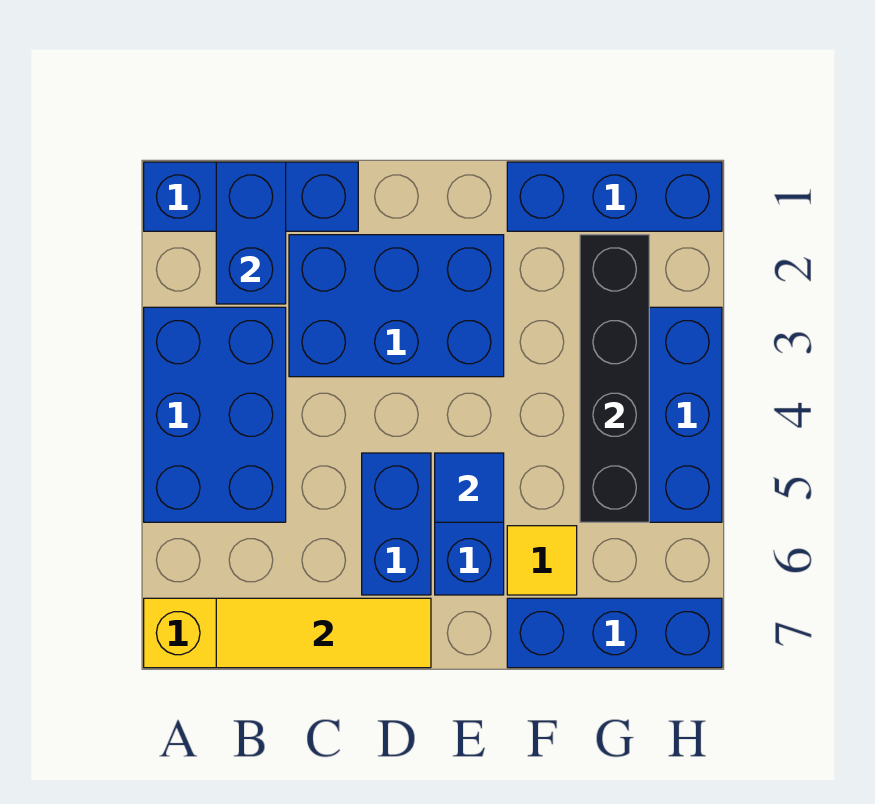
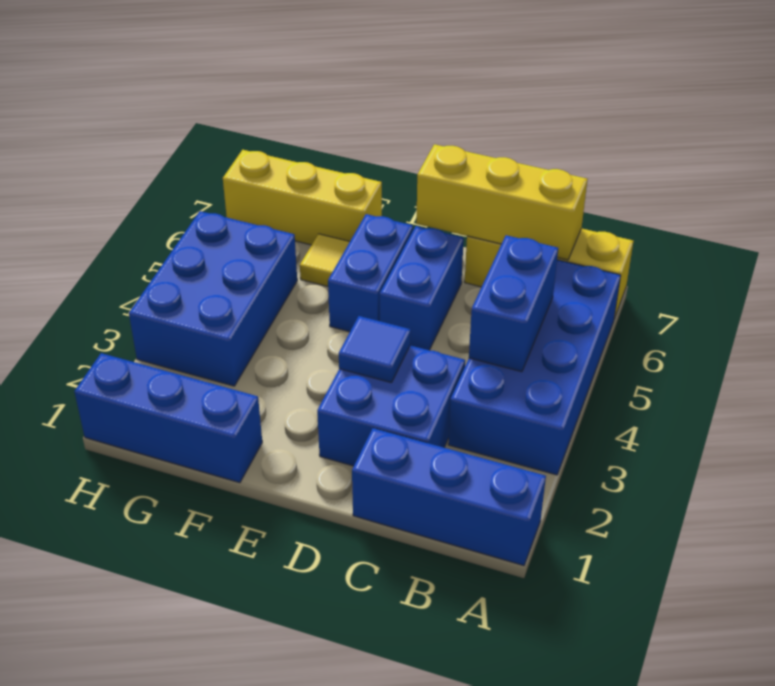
blue 2x3 brick [144,307,286,522] -> blue 2x4 brick [448,260,621,475]
blue 1x2 brick [216,162,286,304] -> blue 1x2 brick moved to [469,235,558,372]
yellow 1x3 tile [216,598,431,668] -> yellow 1x3 brick [416,144,588,260]
blue 2x3 brick [289,235,504,377] -> blue 2x2 brick [317,345,465,466]
blue 1x1 tile [435,453,504,522] -> blue 1x1 tile moved to [339,316,411,383]
blue 1x3 brick [507,598,722,668] -> yellow 1x3 brick [223,150,382,245]
black 1x4 brick [580,235,649,522] -> none

